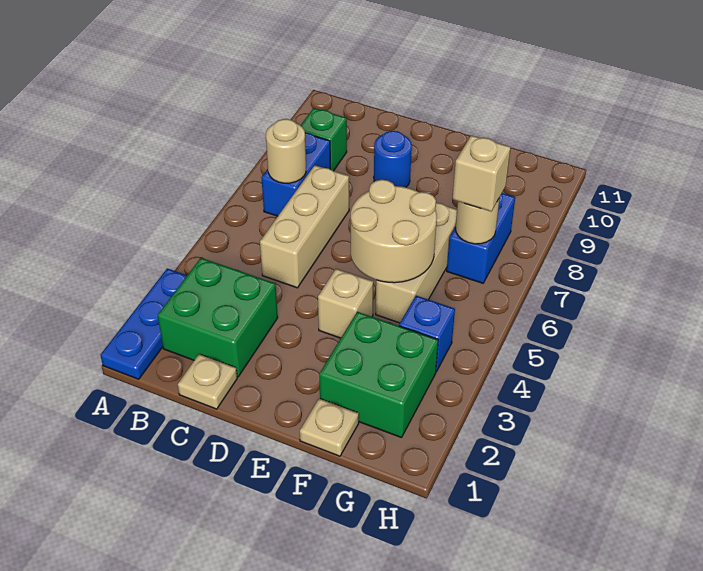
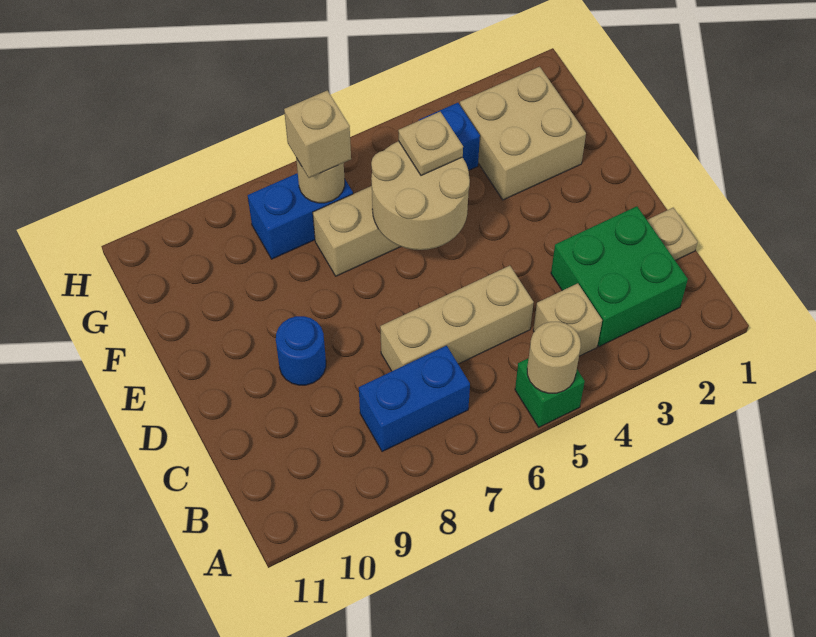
blue 1x3 plate [100,268,187,379] -> none
tan 1x1 round brick [266,119,306,183] -> tan 1x1 round brick moved to [527,322,581,393]
green 1x1 brick [300,108,347,171] -> green 1x1 brick moved to [515,358,585,427]
tan 1x1 brick [318,269,373,338] -> tan 1x1 brick moved to [533,283,602,356]
tan 1x1 plate [300,398,359,456] -> tan 1x1 plate moved to [398,112,463,176]
green 2x2 brick [319,312,438,438] -> tan 2x2 brick [460,67,586,200]

